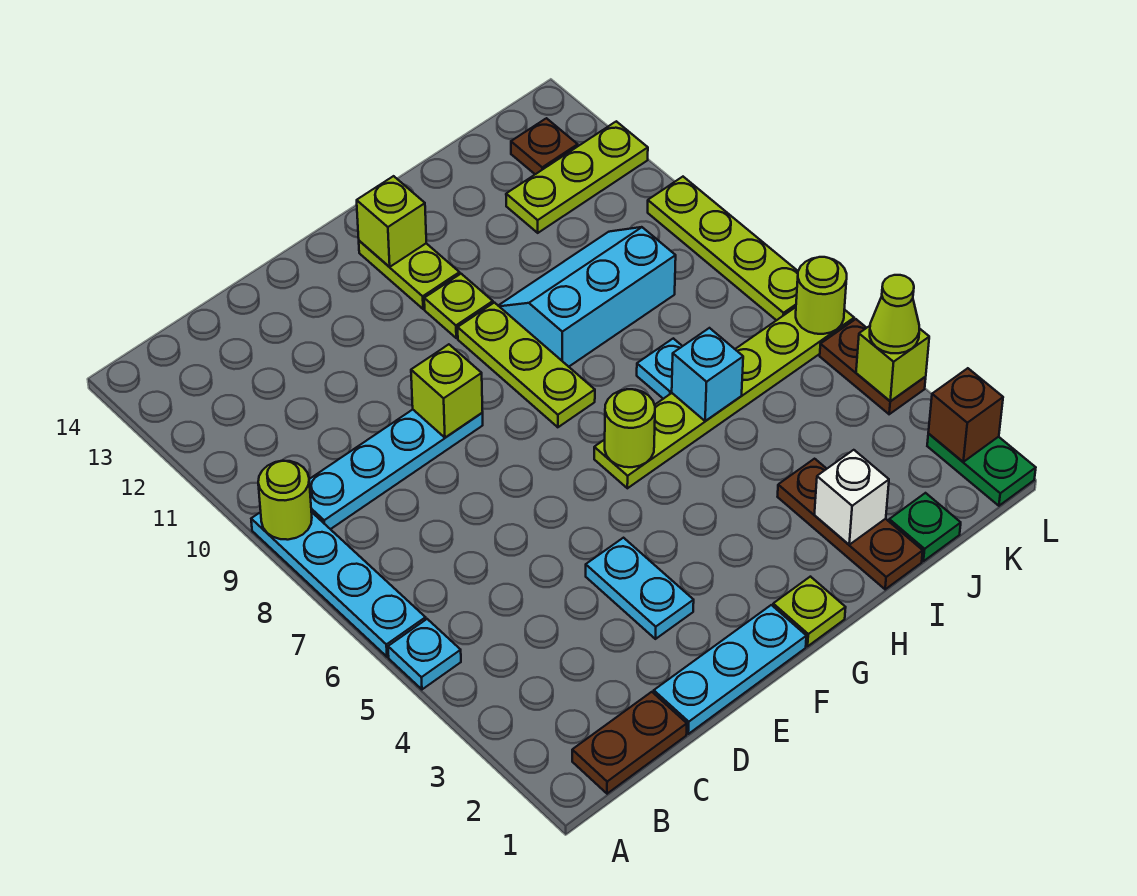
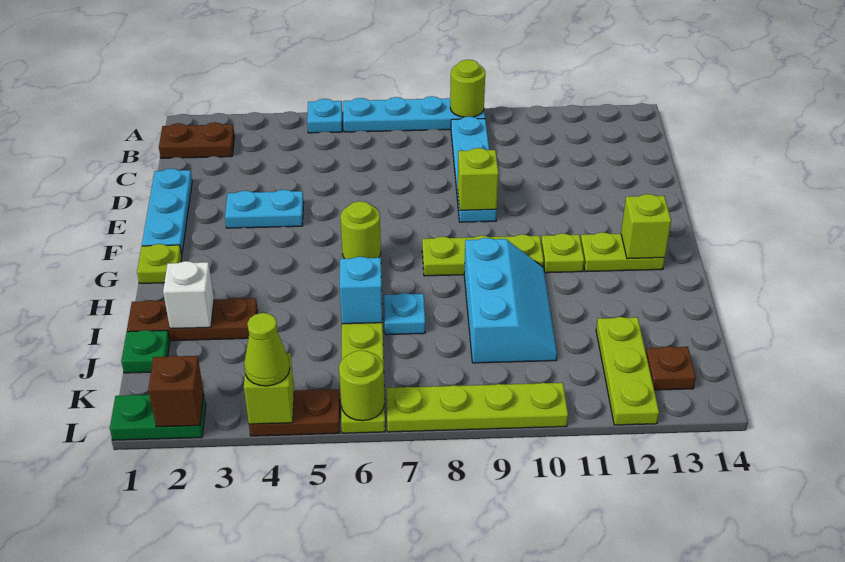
brown 1x2 plate [572,692,687,794] -> brown 1x2 plate turned to [159,122,235,158]

